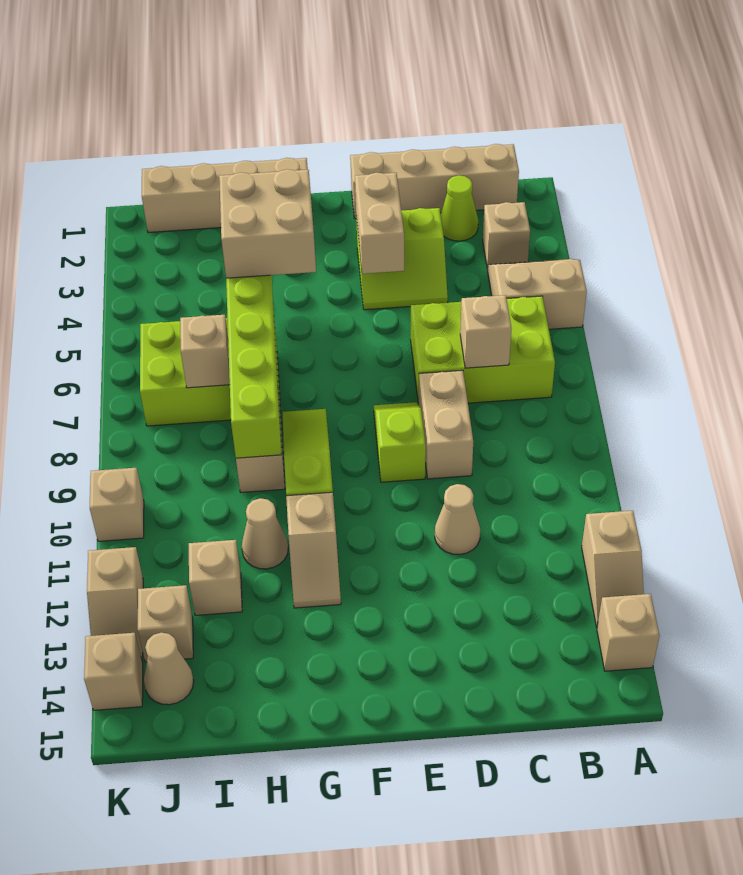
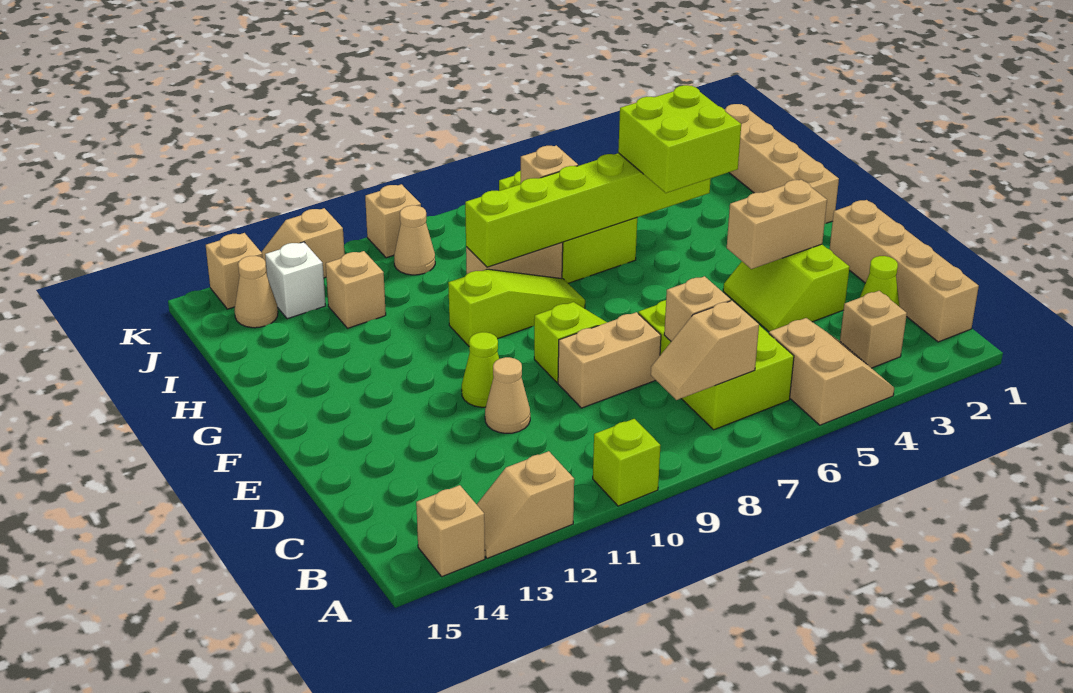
none -> lime 1x1 brick [593,419,661,506]
none -> lime 1x1 cone [462,332,499,407]
tan 2x2 brick [219,169,316,278] -> lime 2x2 brick [618,85,741,193]
tan 1x2 slope [286,492,341,608] -> tan 1x2 slope moved to [651,301,759,400]
tan 1x1 cone [242,498,288,569] -> tan 1x1 cone moved to [394,205,435,275]
tan 1x1 brick [138,585,193,662] -> white 1x1 brick [265,242,326,319]

